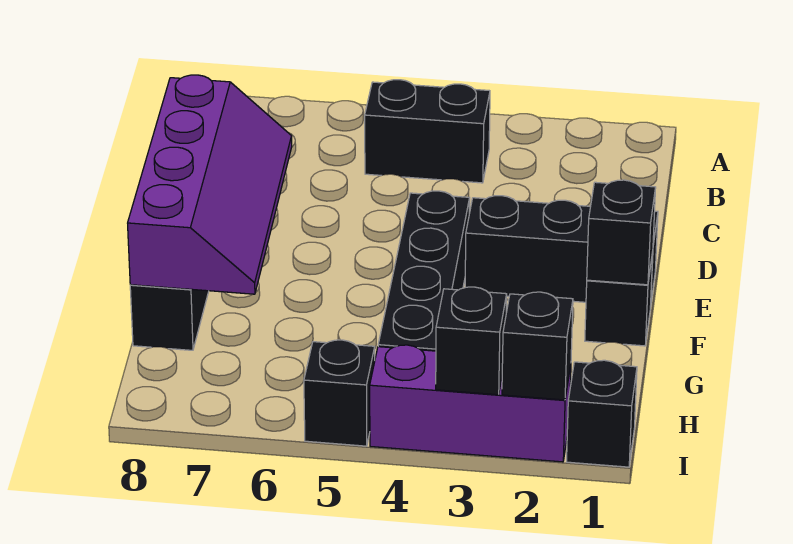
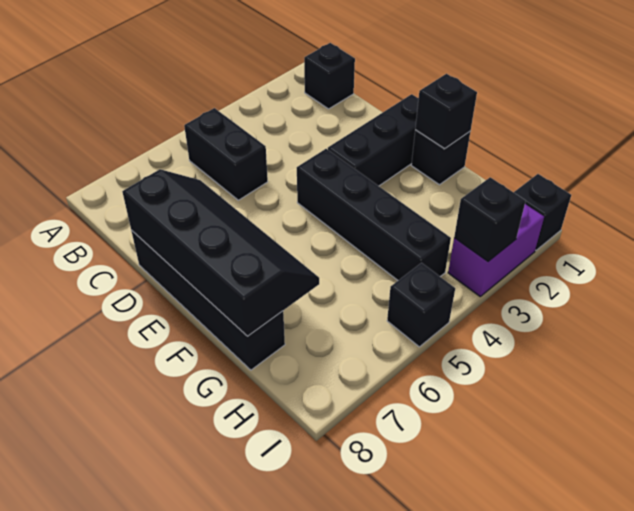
black 1x2 brick [365,80,490,183] -> black 1x2 brick turned to [184,108,268,200]
purple 2x4 slope [128,75,292,294] -> black 2x4 slope [122,169,319,336]
purple 1x3 brick [370,345,571,462] -> purple 1x2 brick [448,204,544,296]
black 1x1 brick [502,292,573,400] -> black 1x1 brick moved to [304,43,355,109]

